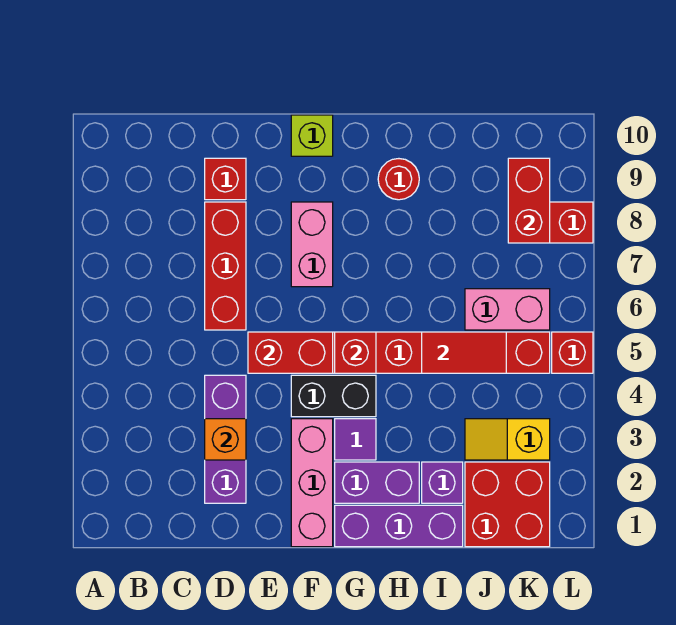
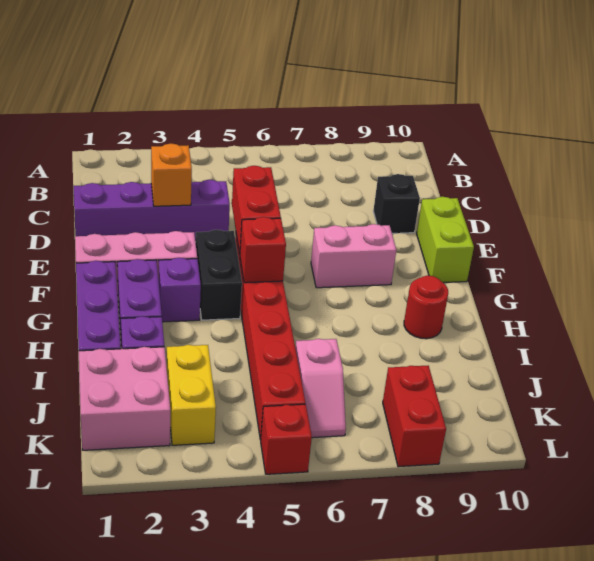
purple 1x3 brick [205,375,246,503] -> purple 1x4 brick [74,180,230,240]
red 1x3 brick [205,202,246,330] -> none
red 1x1 brick [205,158,246,200] -> black 1x1 brick [373,174,420,233]
lime 1x1 brick [291,115,333,156] -> lime 1x2 brick [417,197,474,283]
purple 1x1 tile [335,419,376,460] -> purple 1x1 brick [159,258,201,322]
red 1x2 tile [422,332,506,373] -> none
red 2x2 brick [465,462,550,547] -> pink 2x2 brick [79,347,170,450]
yellow 1x2 slope [465,419,550,460] -> yellow 1x2 brick [167,345,216,445]
pink 1x2 brick [465,289,550,330] -> pink 1x2 slope [295,339,346,438]
red 1x2 brick [508,158,550,243] -> none

